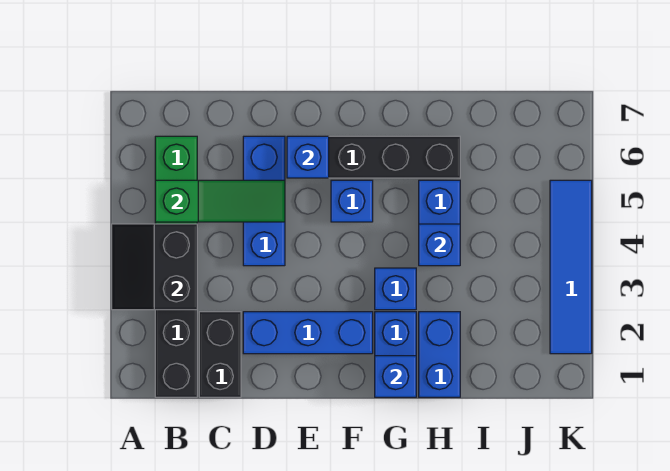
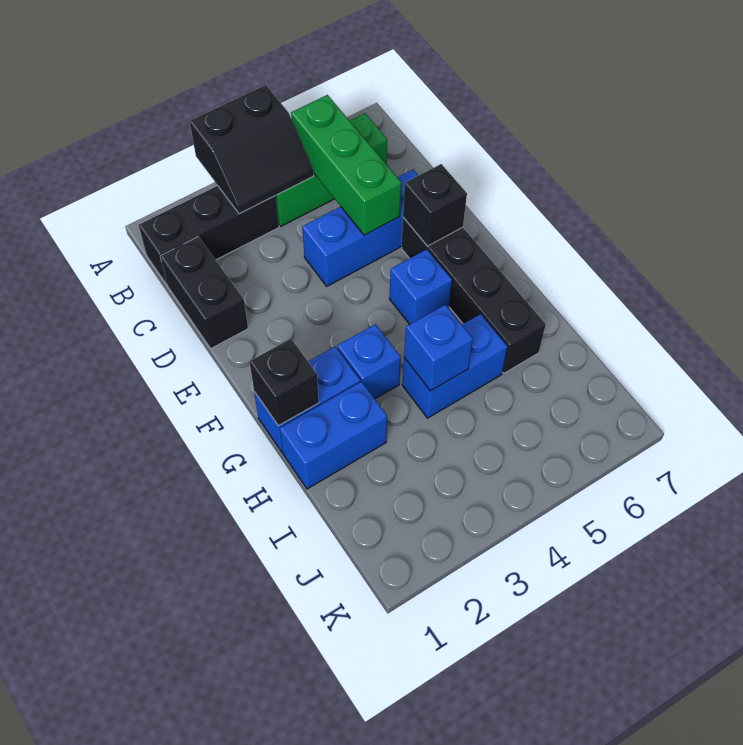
black 2x2 slope [112,224,197,310] -> black 2x2 slope turned to [190,85,314,214]
green 1x3 slope [155,180,285,222] -> green 1x3 brick [291,95,401,235]
black 1x2 brick [199,312,241,397] -> black 1x2 brick turned to [160,237,248,348]
blue 1x3 brick [243,312,373,354] -> none
blue 1x1 brick [287,136,329,178] -> black 1x1 brick [403,164,467,246]
blue 1x1 brick [375,356,416,397] -> black 1x1 brick [250,339,319,426]
blue 1x4 tile [550,180,592,354] -> none

